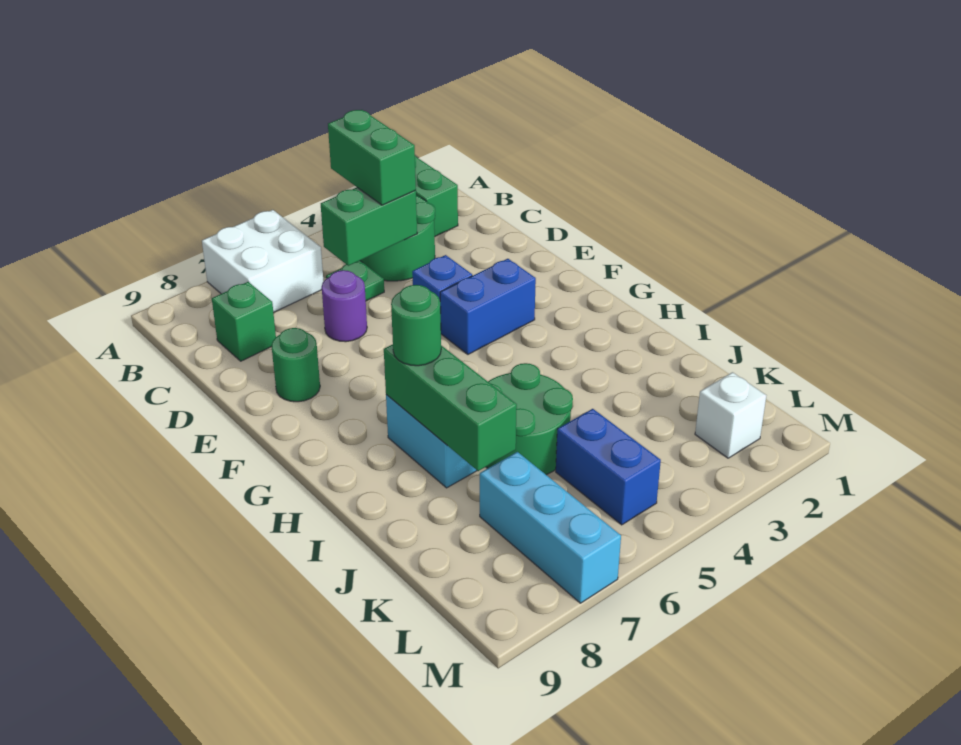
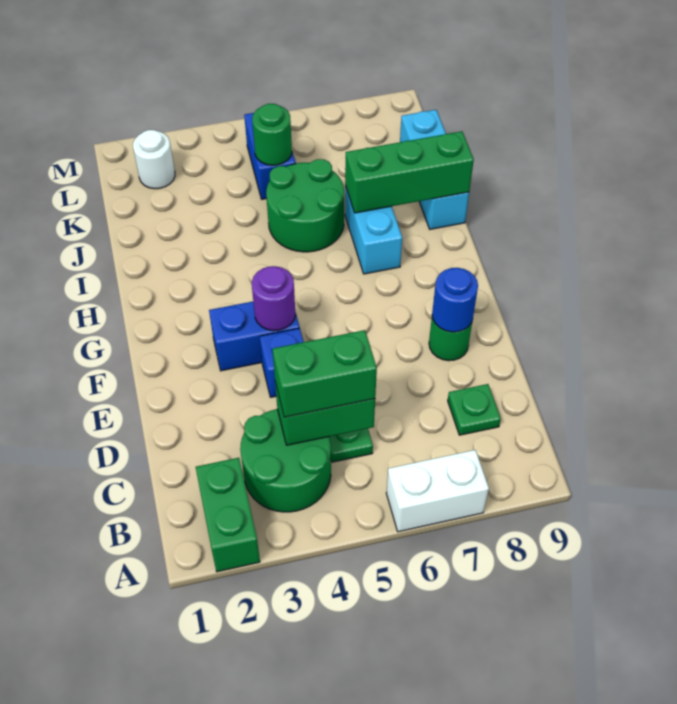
white 2x2 brick [202,210,324,313] -> white 1x2 brick [386,450,489,532]
green 1x2 brick [328,110,416,205] -> green 1x2 brick turned to [272,330,377,417]
green 1x1 brick [212,282,276,361] -> green 1x1 plate [448,384,501,435]
purple 1x1 round brick [322,270,367,342] -> purple 1x1 round brick moved to [252,266,295,331]
none -> blue 1x1 round brick [432,268,478,332]
green 1x3 brick [384,344,517,471] -> green 1x3 brick turned to [345,131,474,213]
green 1x1 round brick [391,285,441,366] -> green 1x1 round brick moved to [252,104,292,165]
cyan 1x3 brick [480,452,621,603] -> cyan 1x3 brick moved to [400,110,469,229]
white 1x1 brick [695,372,766,458] -> white 1x1 round brick [133,130,175,189]

